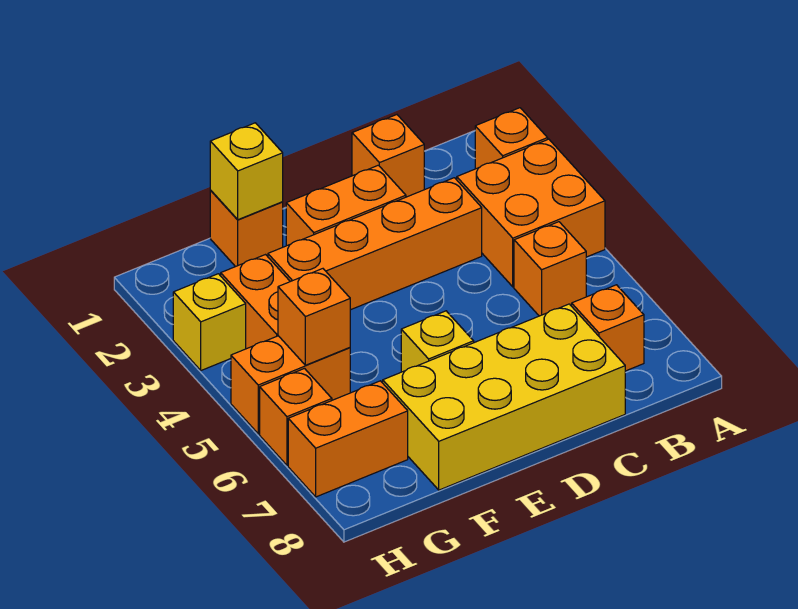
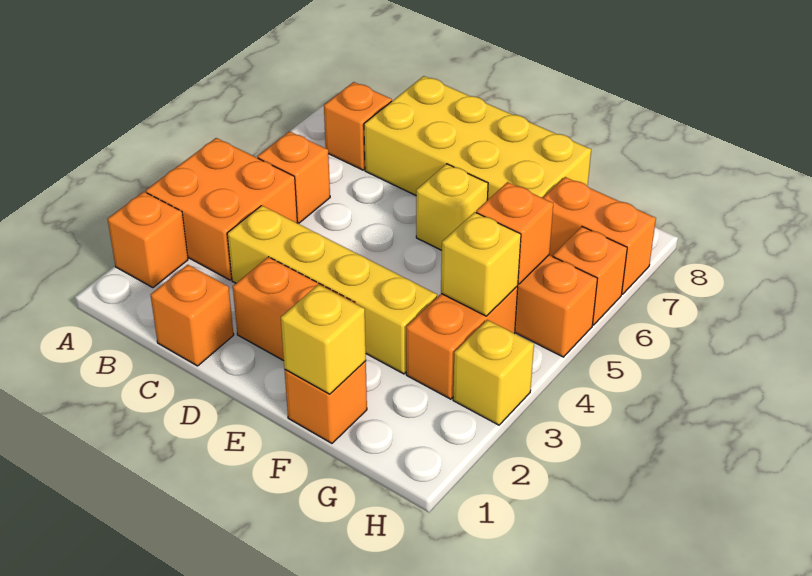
orange 1x4 brick [268,178,482,310] -> yellow 1x4 brick [227,206,437,374]
none -> yellow 1x1 brick [441,212,521,316]

